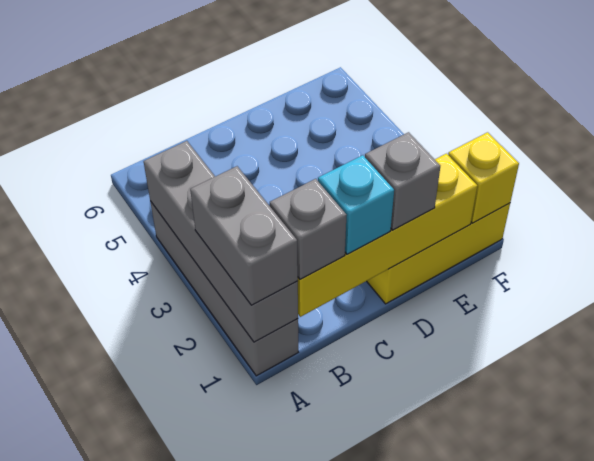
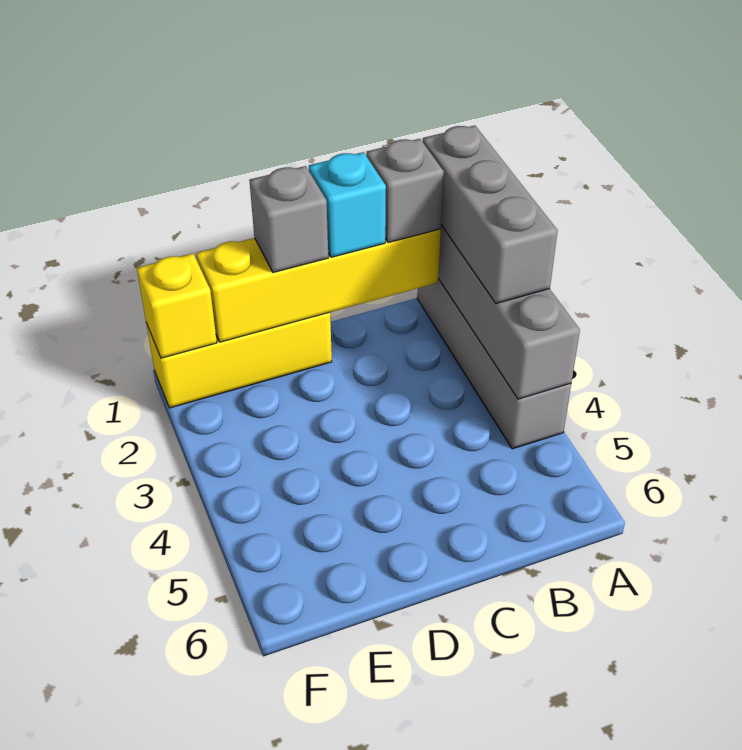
grey 1x2 brick [190,166,298,305] -> grey 1x3 brick [423,125,558,304]

